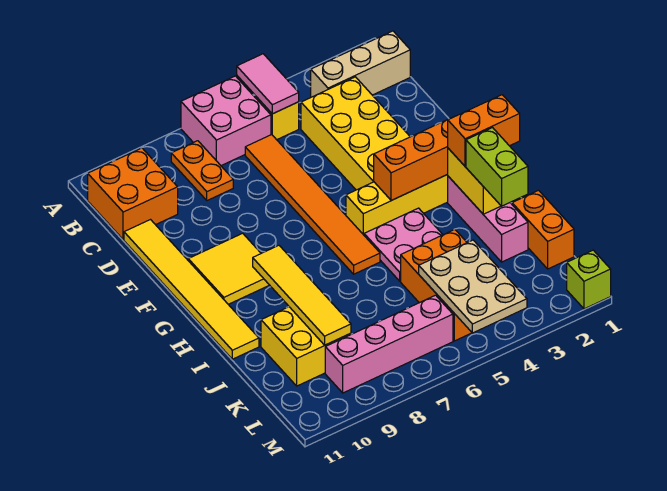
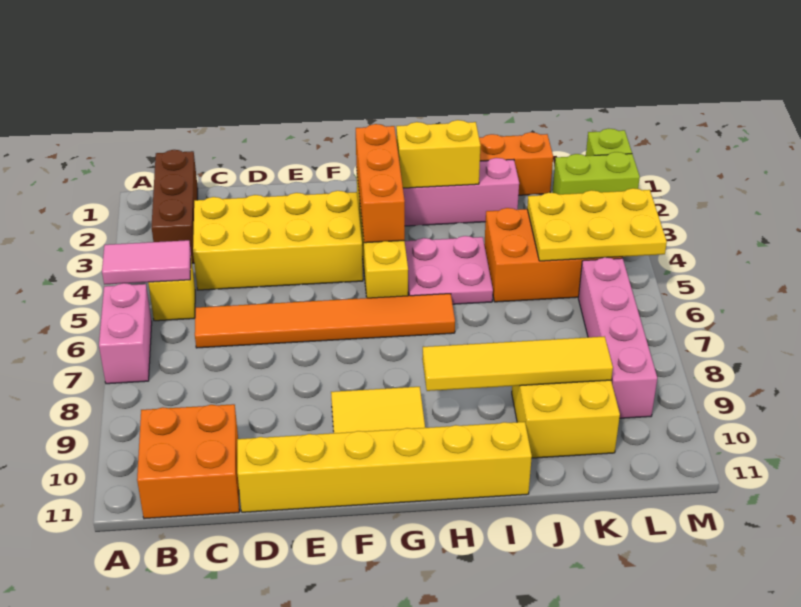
pink 2x2 brick [181,76,271,166] -> pink 1x2 brick [99,283,152,384]
tan 1x3 brick [311,31,410,97] -> brown 1x3 brick [152,150,198,263]
orange 1x2 plate [171,141,233,201] -> none
yellow 1x6 tile [124,220,259,359] -> yellow 1x6 brick [237,422,532,512]
orange 1x2 brick [448,95,520,166] -> none
lime 1x2 brick [466,128,528,206] -> lime 1x2 brick moved to [553,152,640,194]
tan 2x3 plate [419,240,527,333] -> yellow 2x3 plate [527,188,667,261]

